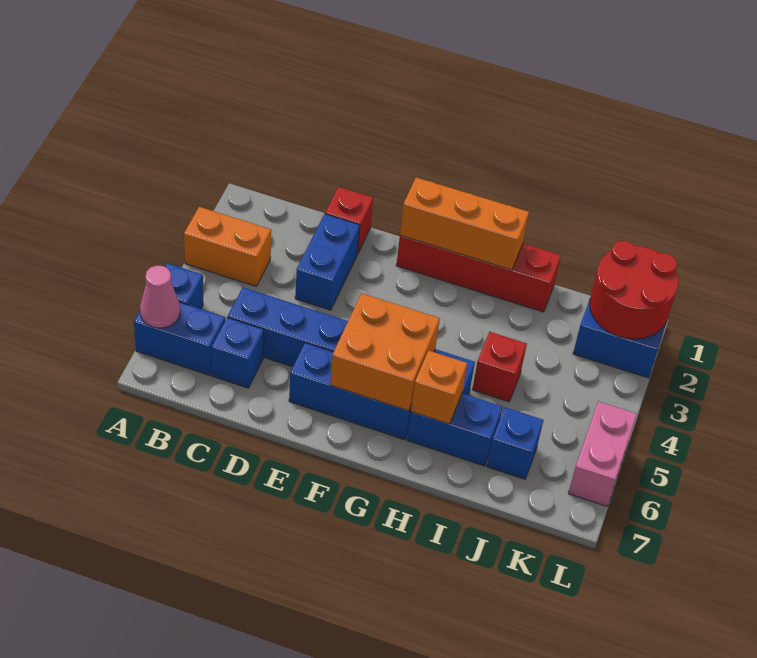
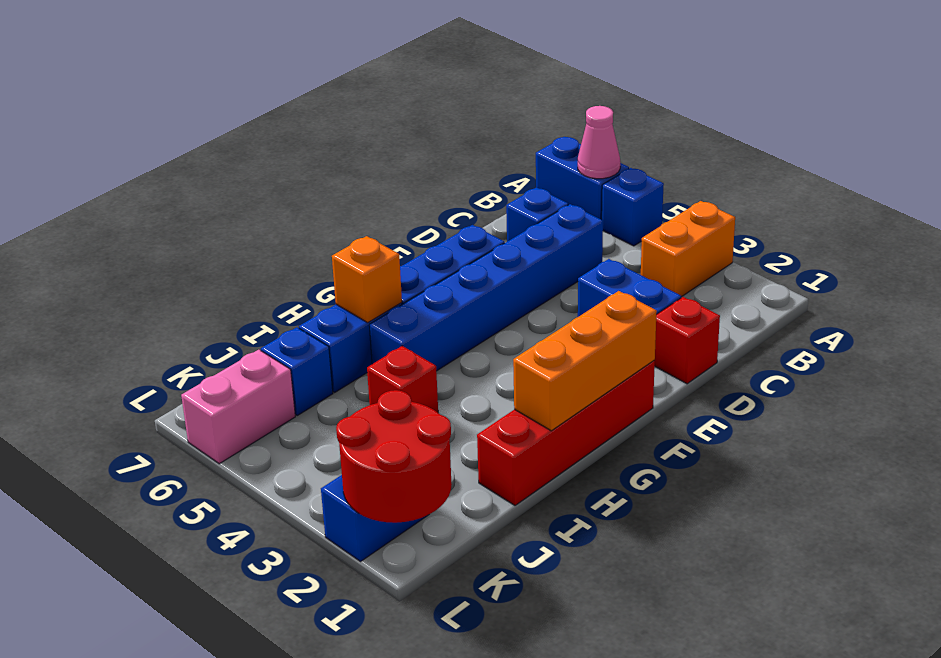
blue 1x2 brick [134,302,225,375] -> blue 1x2 brick turned to [536,137,629,220]
orange 2x2 brick [330,293,440,411] -> none
pink 1x2 brick [568,401,637,506] -> pink 1x2 brick turned to [181,350,295,464]

